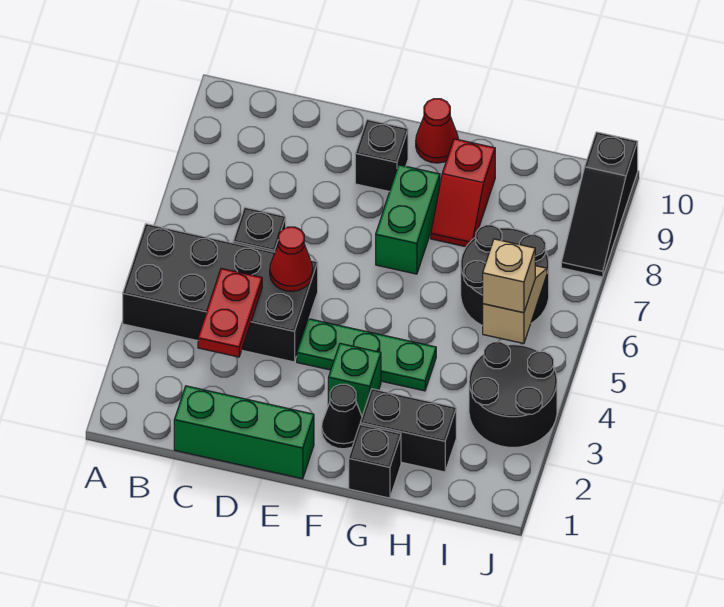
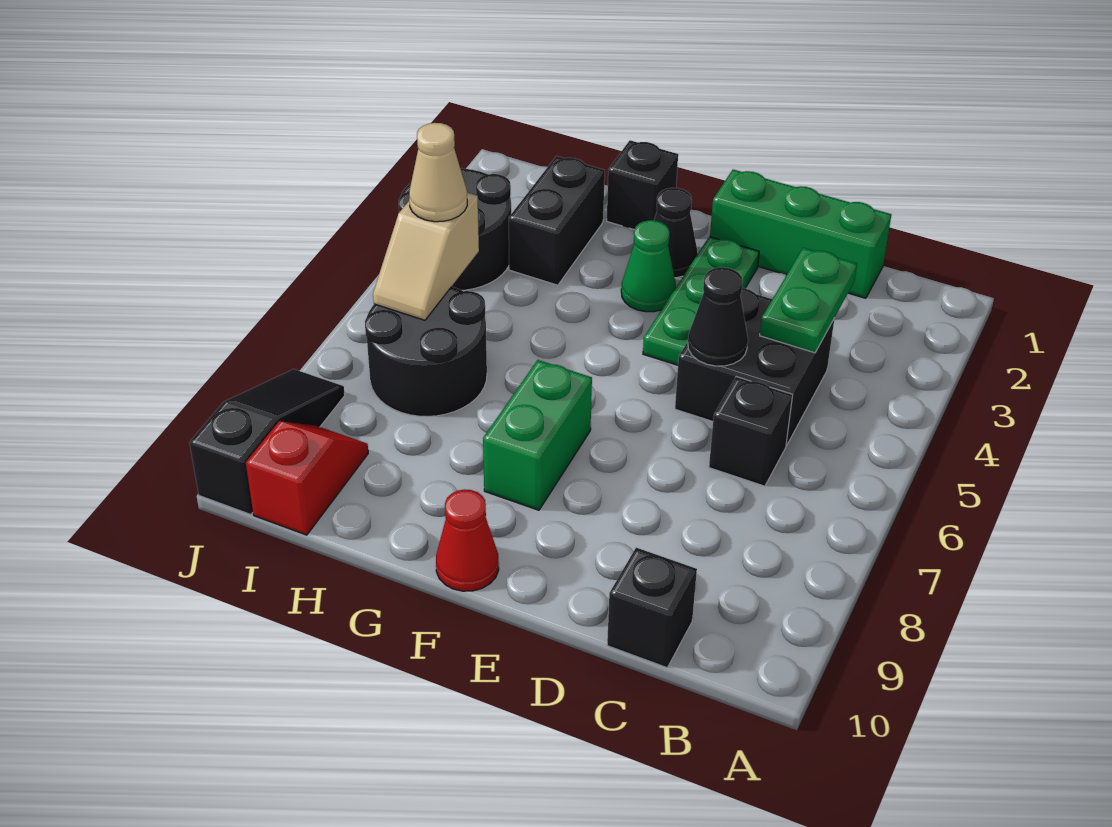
black 2x4 brick [123,224,318,362] -> black 2x2 brick [675,288,835,446]
red 1x2 plate [198,268,262,357] -> green 1x2 plate [760,248,857,353]
red 1x1 cone [270,227,313,291] -> black 1x1 cone [688,267,748,366]
green 1x3 plate [297,319,436,391] -> green 1x3 plate turned to [643,237,759,365]
black 1x1 brick [355,120,408,192] -> black 1x1 brick moved to [607,548,697,668]
green 1x1 brick [328,343,381,415] -> green 1x1 cone [621,220,676,312]
black 1x2 brick [360,389,456,472] -> black 1x2 brick turned to [509,156,605,285]
red 1x2 slope [431,139,495,247] -> red 1x2 slope moved to [246,421,368,535]
tan 1x1 brick [483,239,535,313] -> tan 1x1 cone [409,123,467,222]

